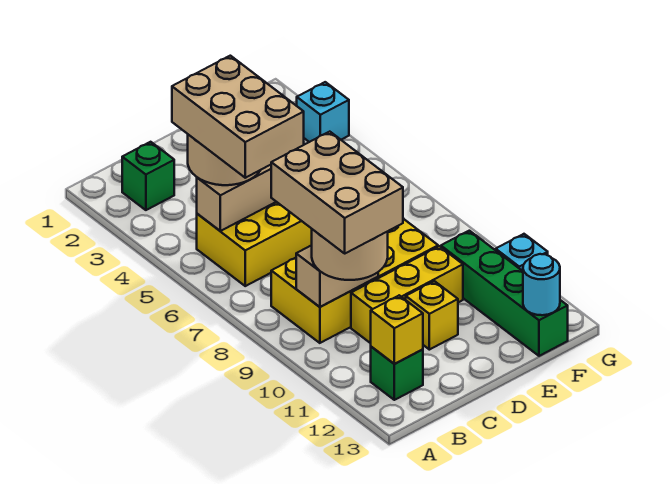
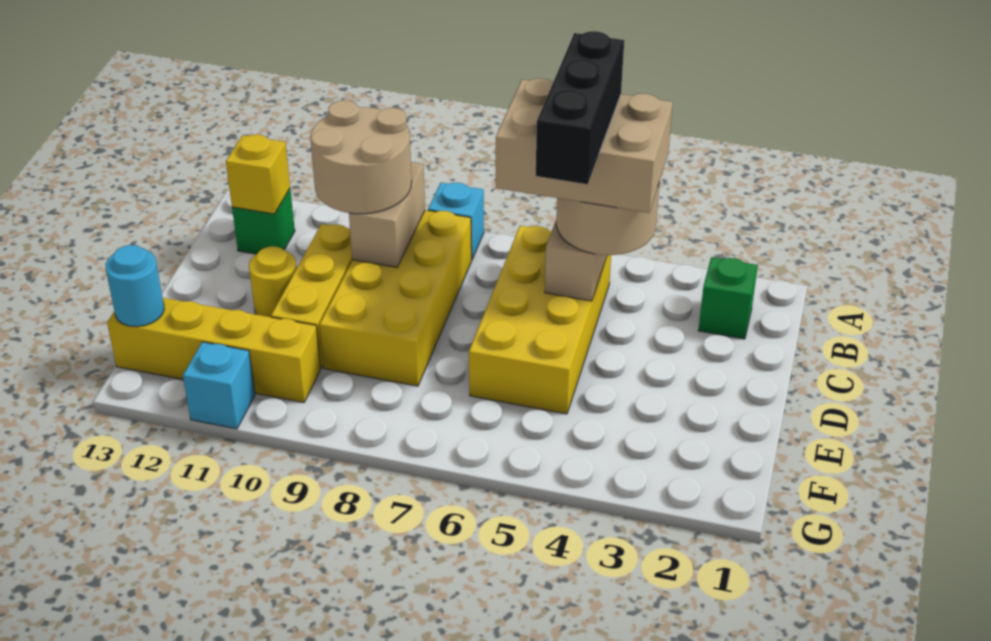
none -> black 1x3 brick [536,31,624,184]
tan 2x3 brick [271,132,403,253] -> none
yellow 1x1 brick [406,281,458,350] -> yellow 1x1 round brick [249,246,297,317]
green 1x4 brick [441,231,568,356] -> yellow 1x4 brick [107,298,321,403]
cyan 1x1 brick [297,82,349,142] -> cyan 1x1 brick moved to [428,183,484,259]

